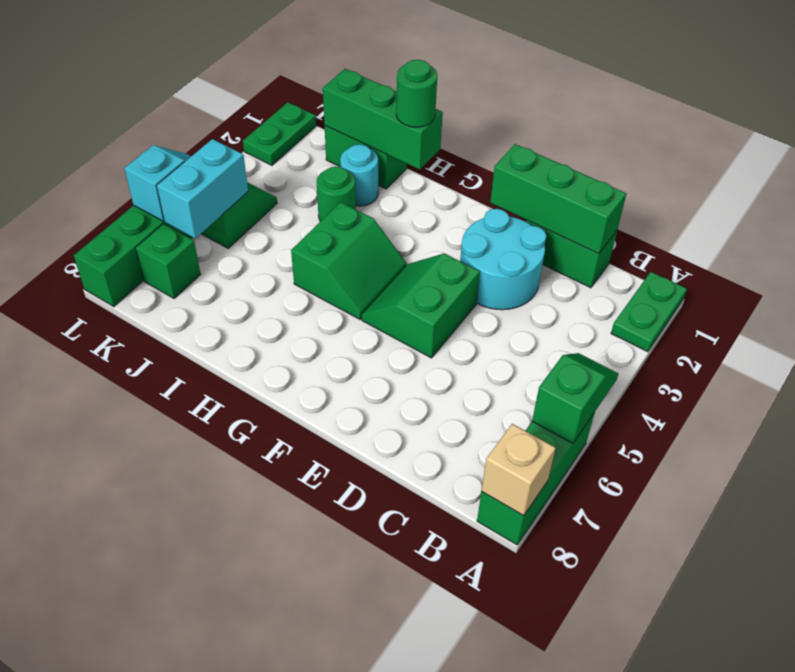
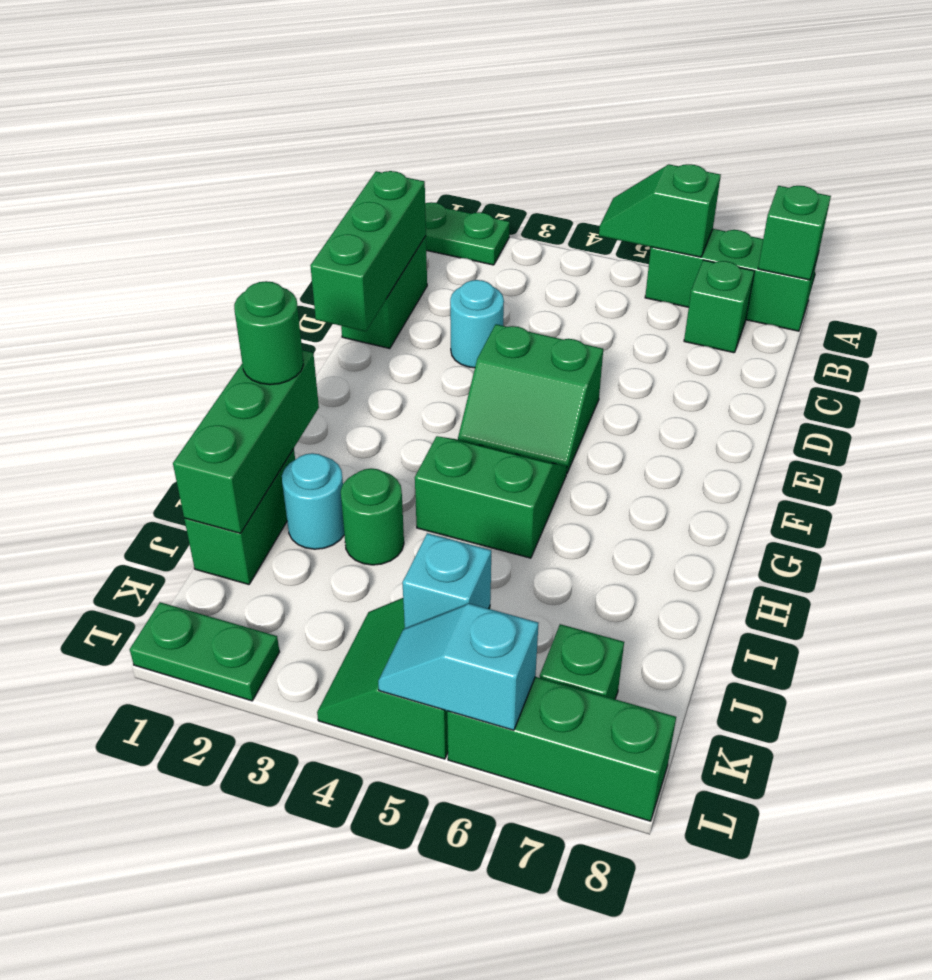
tan 1x1 brick [482,424,556,516] -> green 1x1 brick [758,186,831,280]
none -> green 1x1 brick [684,260,754,353]
cyan 2x2 round brick [460,209,546,310] -> cyan 1x1 round brick [450,280,504,368]
cyan 1x2 brick [157,139,248,238] -> cyan 1x1 brick [402,533,491,628]

